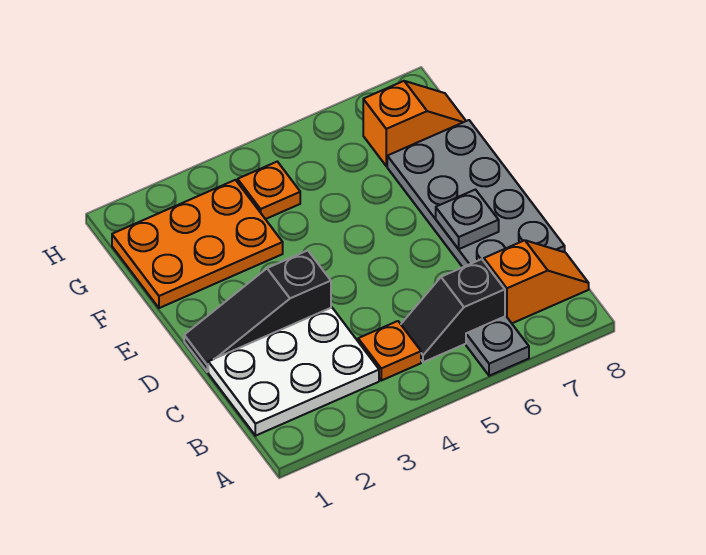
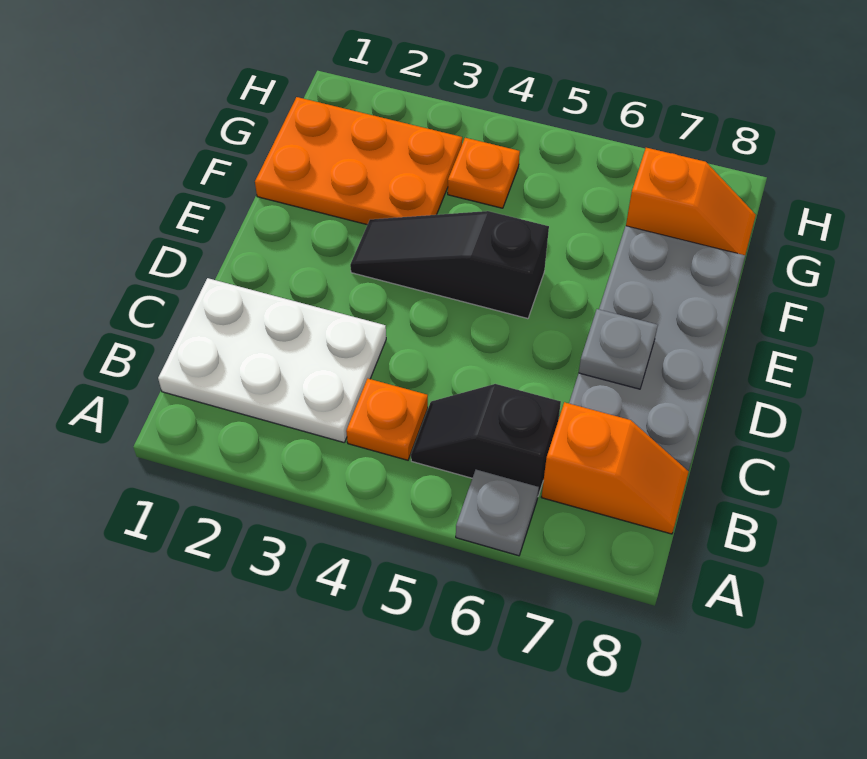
black 1x3 slope [184,250,331,372] -> black 1x3 slope moved to [350,211,549,319]

